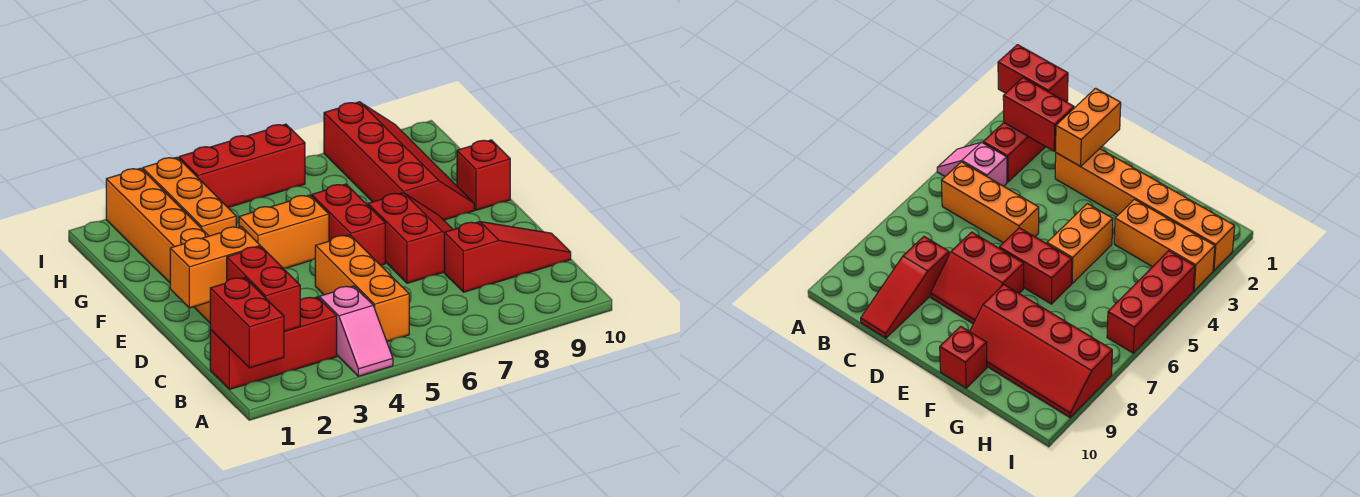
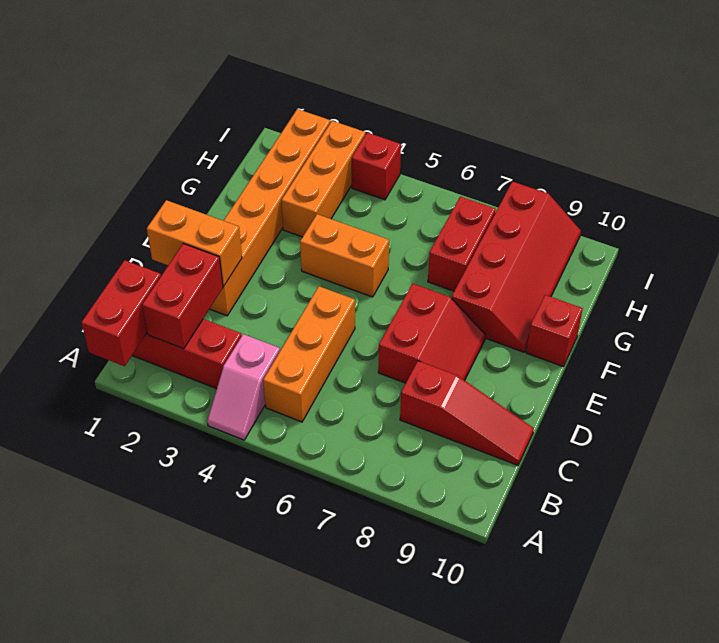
red 1x2 brick [312,184,385,265] -> red 1x2 brick moved to [428,196,496,291]
red 1x3 brick [179,124,305,207] -> red 1x1 brick [352,133,401,200]

